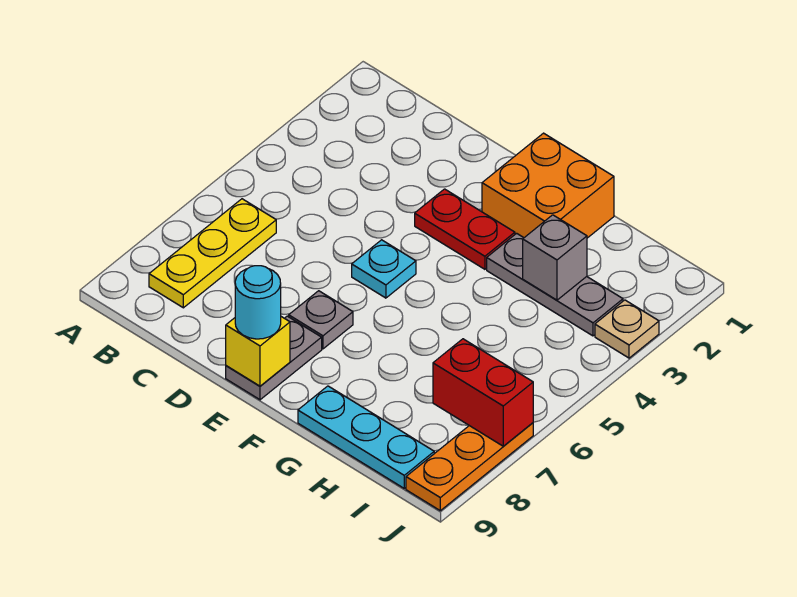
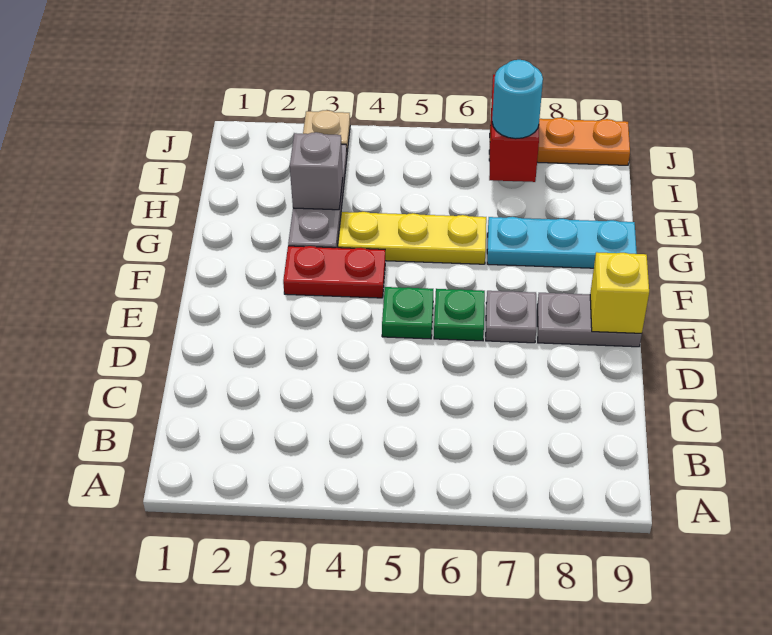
yellow 1x3 plate [149,199,276,308] -> yellow 1x3 plate moved to [338,212,486,264]
red 1x2 plate [415,189,515,269] -> red 1x2 plate turned to [283,246,385,298]
cyan 1x1 plate [352,240,416,298] -> green 1x1 plate [382,287,433,339]
none -> green 1x1 plate [434,289,485,341]
cyan 1x1 round brick [235,266,281,339] -> cyan 1x1 round brick moved to [492,60,543,139]
orange 2x2 brick [482,133,614,238] -> none
cyan 1x3 plate [298,386,434,488] -> cyan 1x3 plate turned to [487,217,637,268]

